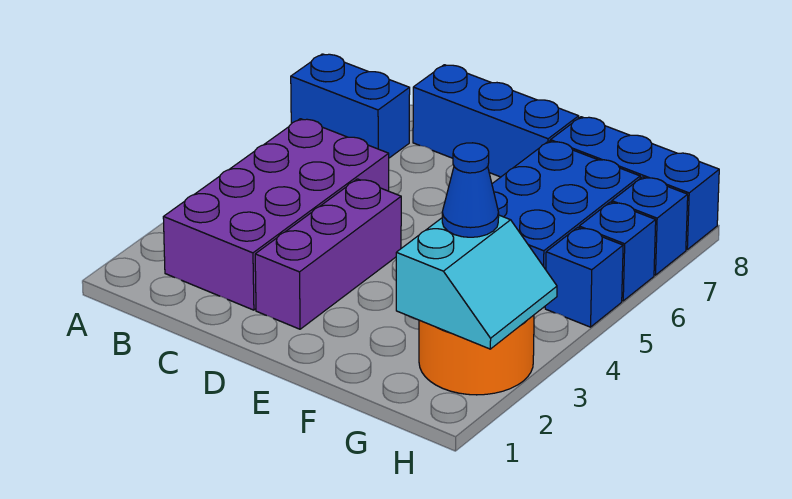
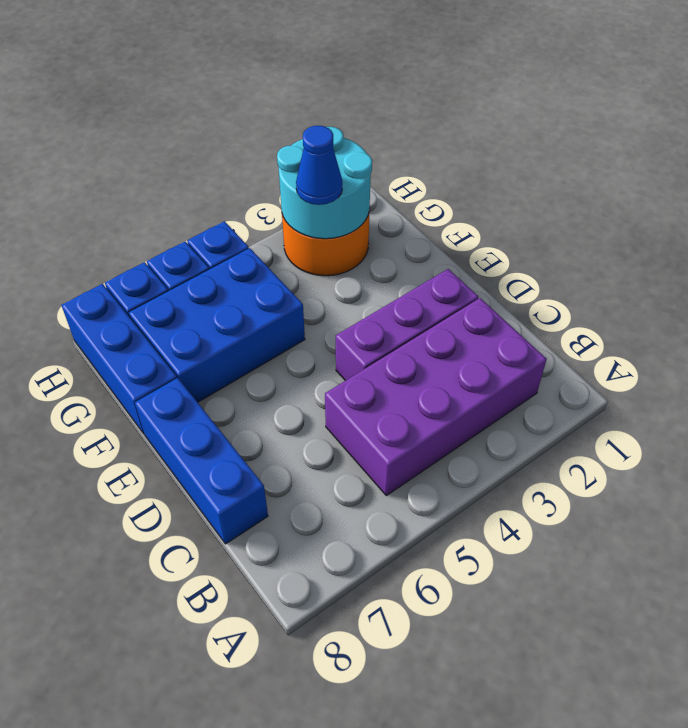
blue 1x2 brick [291,54,410,158] -> none
cyan 2x2 slope [396,215,557,349] -> cyan 2x2 round brick [277,127,372,239]

